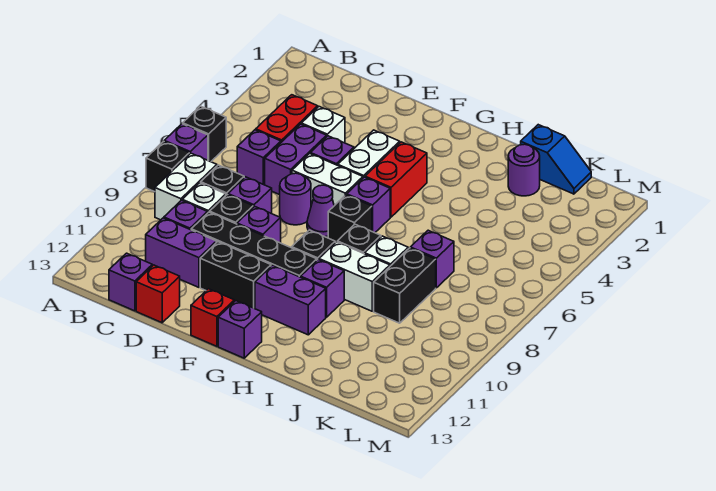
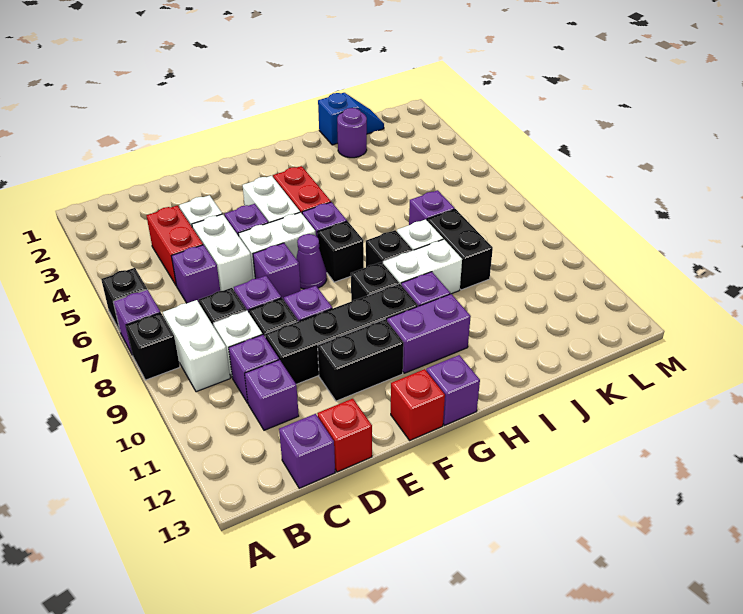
purple 1x2 brick [146,218,216,287] -> purple 1x1 brick [245,360,299,430]
purple 1x2 brick [265,124,327,195] -> white 1x2 brick [192,214,253,291]
purple 1x1 round brick [280,173,311,225] -> purple 1x1 brick [253,243,301,300]

